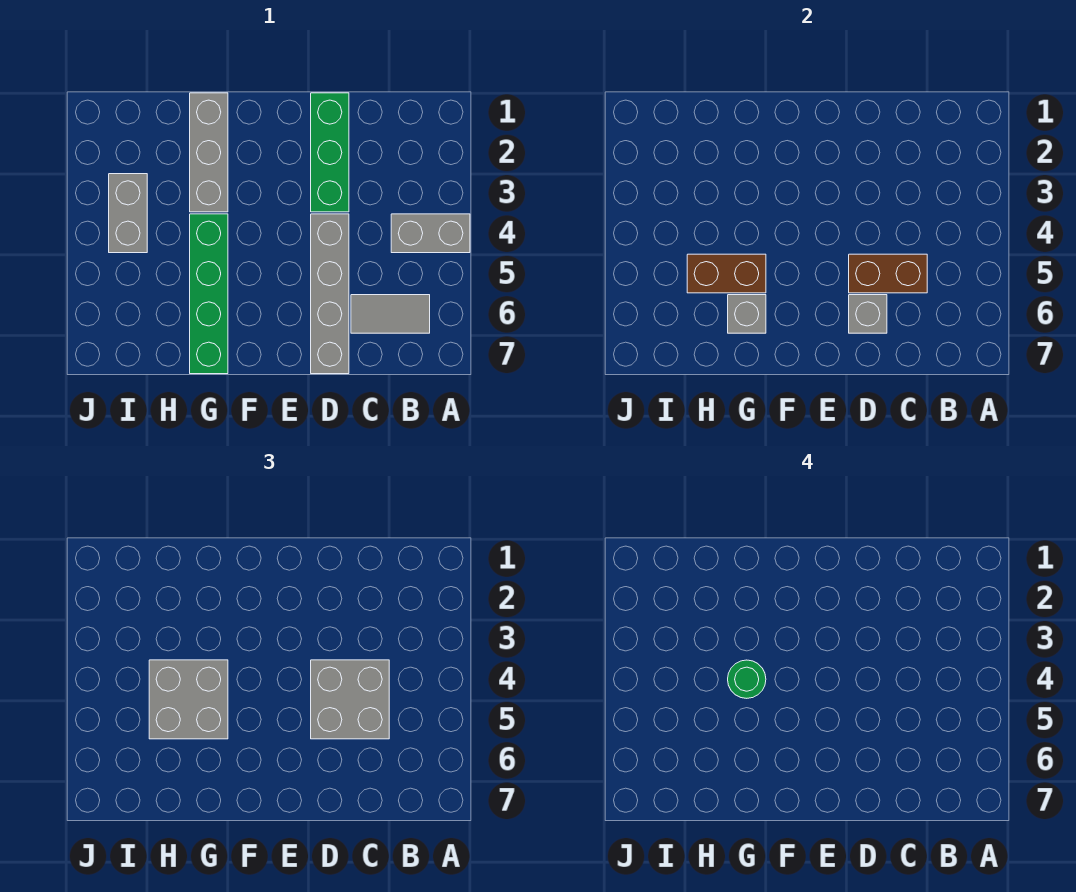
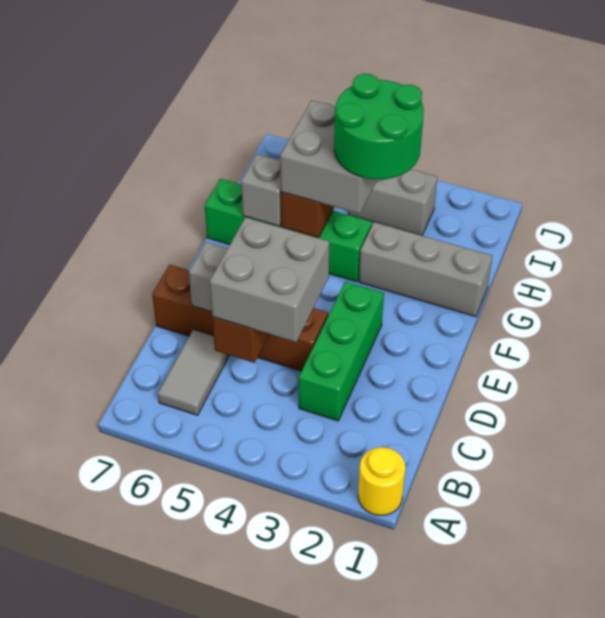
none -> yellow 1x1 round brick [358,447,405,516]
grey 1x2 brick [391,214,470,253] -> none
green 1x3 brick [311,93,349,212] -> green 1x3 brick turned to [299,282,384,421]
grey 1x4 brick [311,214,349,374] -> brown 1x4 brick [152,265,328,371]
green 1x1 round brick [728,660,766,698] -> green 2x2 round brick [334,74,424,179]

